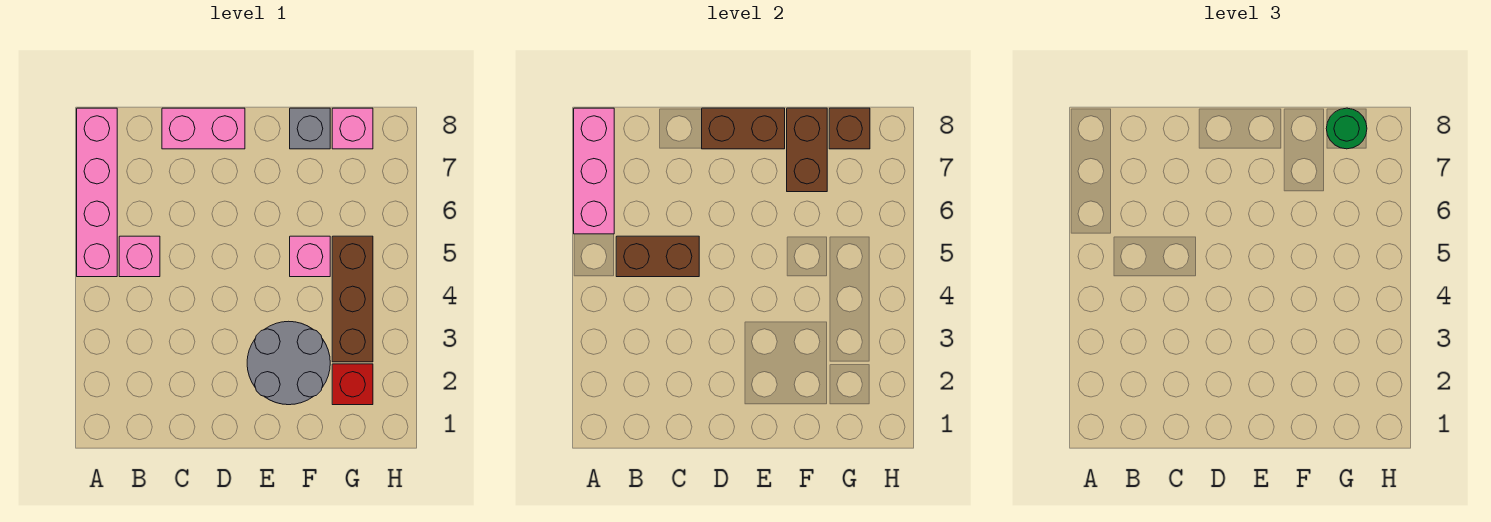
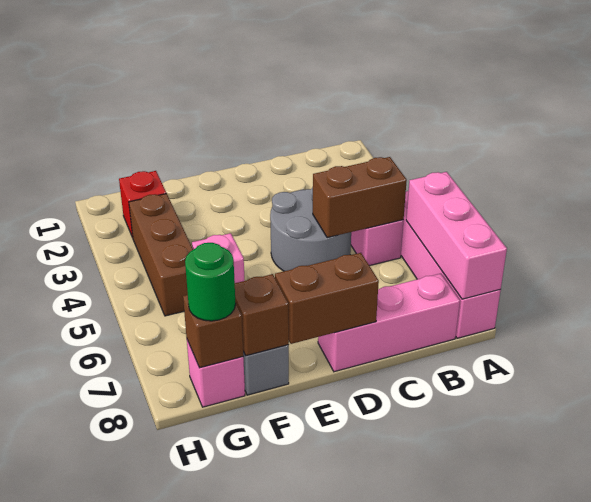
pink 1x2 brick [162,108,245,149] -> pink 1x3 brick [318,274,460,372]
grey 2x2 round brick [247,321,330,405] -> grey 2x2 round brick moved to [270,187,351,271]
brown 1x2 brick [787,108,827,192] -> brown 1x1 brick [235,274,289,356]

